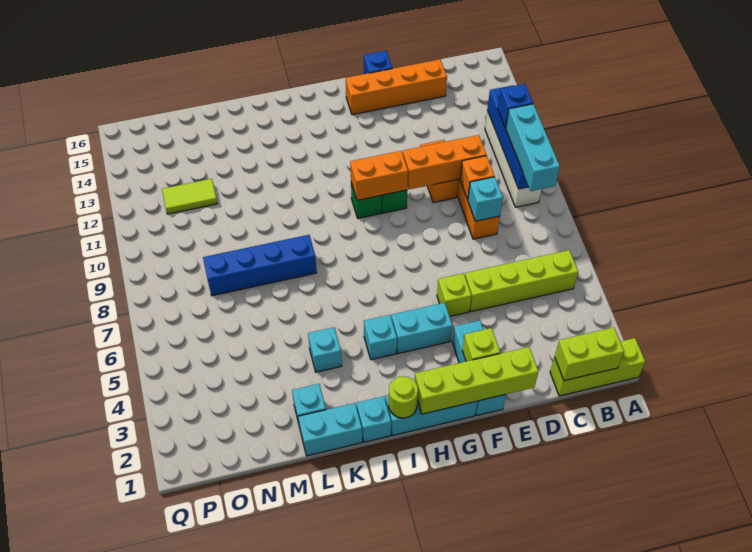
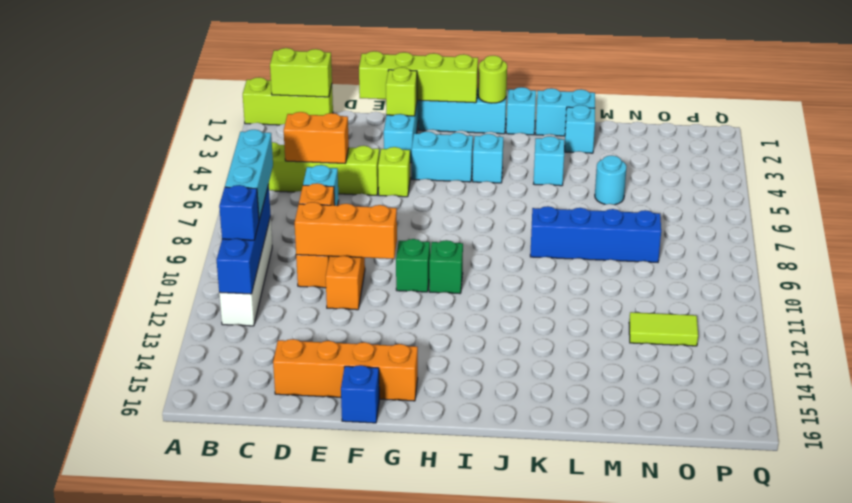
orange 1x2 brick [350,151,408,200] -> orange 1x2 brick moved to [284,112,349,164]
none -> cyan 1x1 round brick [595,156,626,205]

